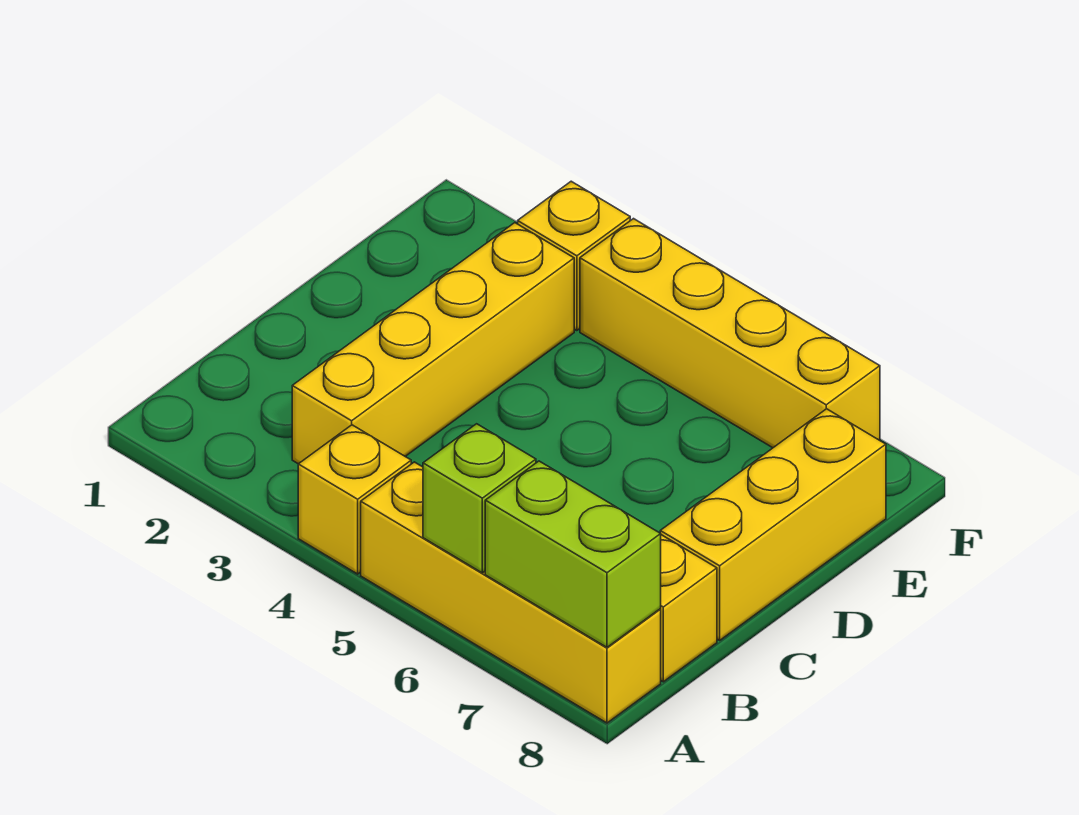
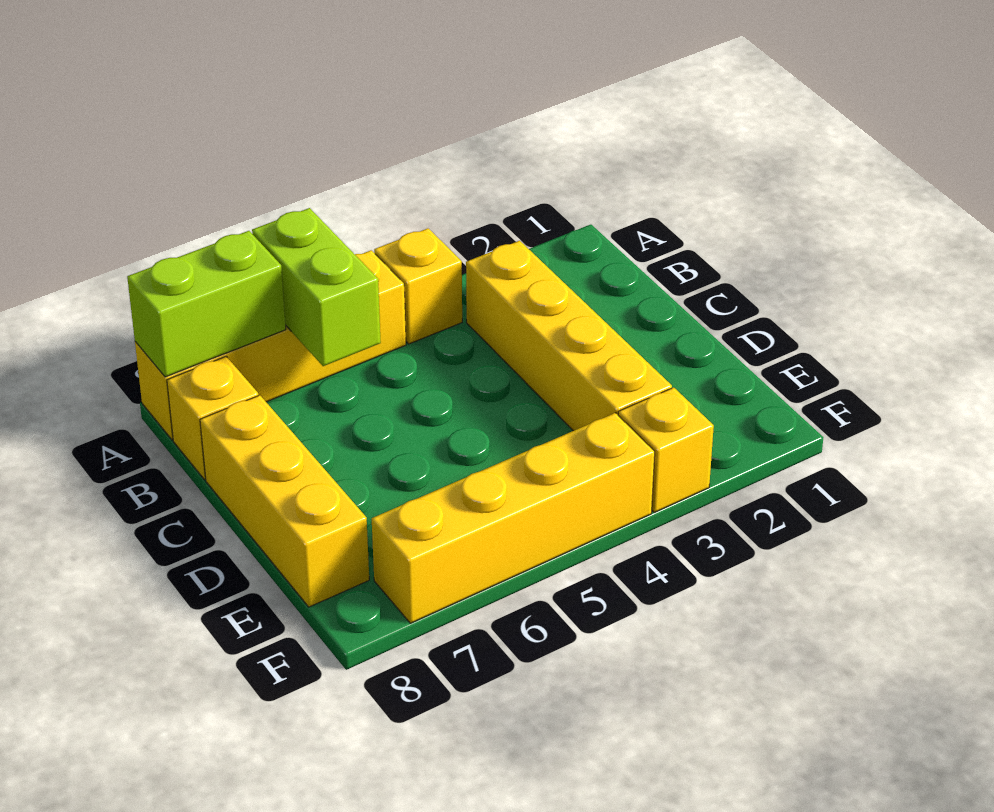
lime 1x1 brick [423,424,536,573] -> lime 1x2 brick [252,208,381,366]

